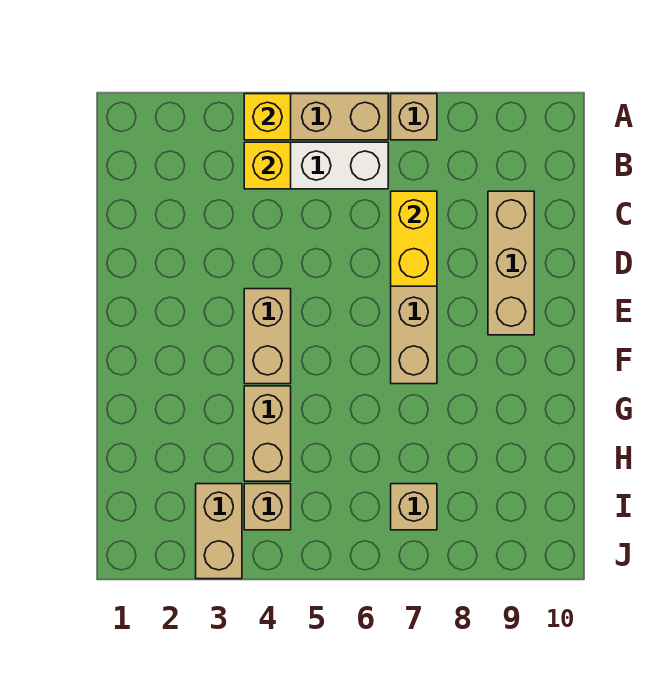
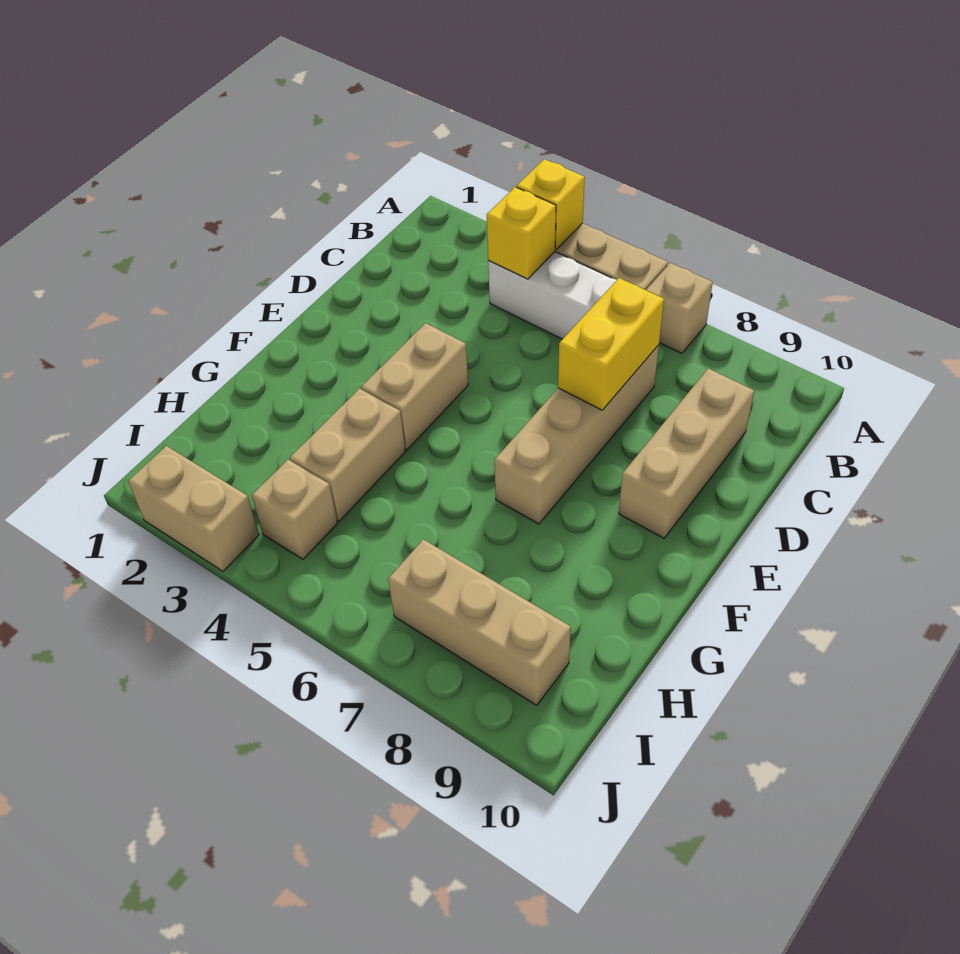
tan 1x2 brick [196,484,242,579] -> tan 1x2 brick turned to [128,446,259,571]
tan 1x1 brick [391,484,437,530] -> tan 1x3 brick [388,539,571,705]

